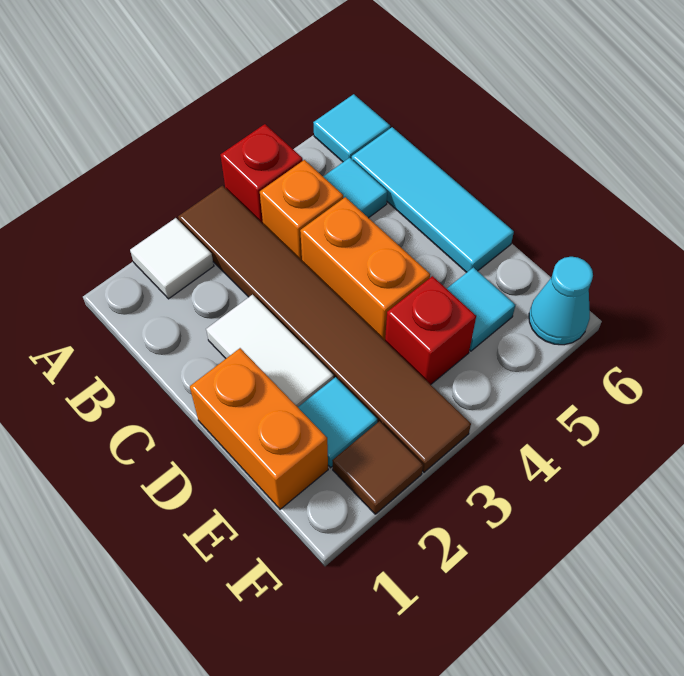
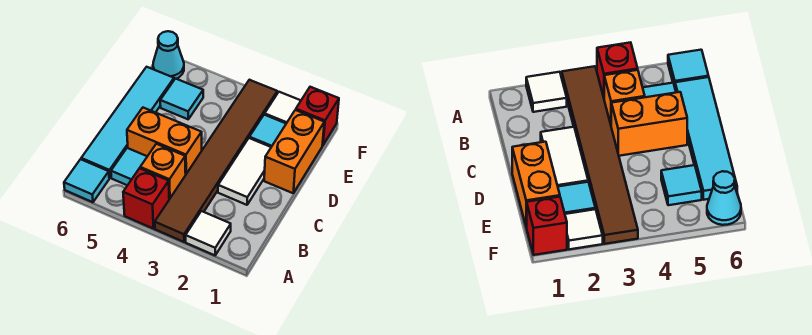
cyan 1x3 tile [352,127,514,272] -> cyan 1x4 tile [81,67,174,178]
orange 1x2 brick [300,197,430,341] -> orange 1x2 brick turned to [127,108,202,174]
red 1x1 brick [385,276,476,385] -> red 1x1 brick moved to [296,87,339,145]
brown 1x1 tile [332,421,423,514] -> white 1x1 tile [265,92,301,123]

